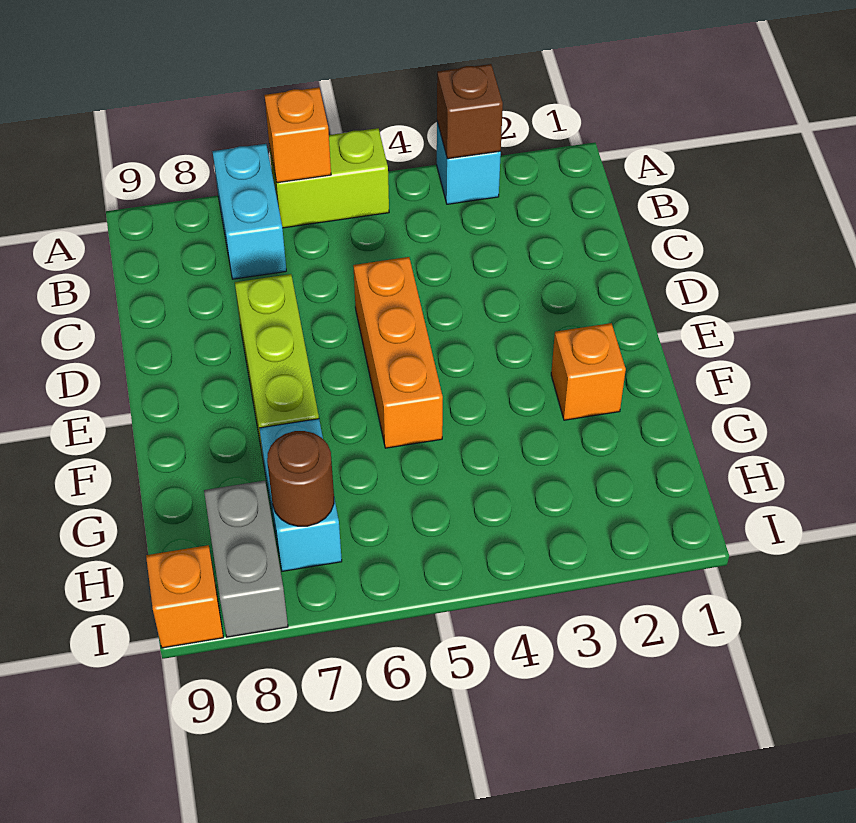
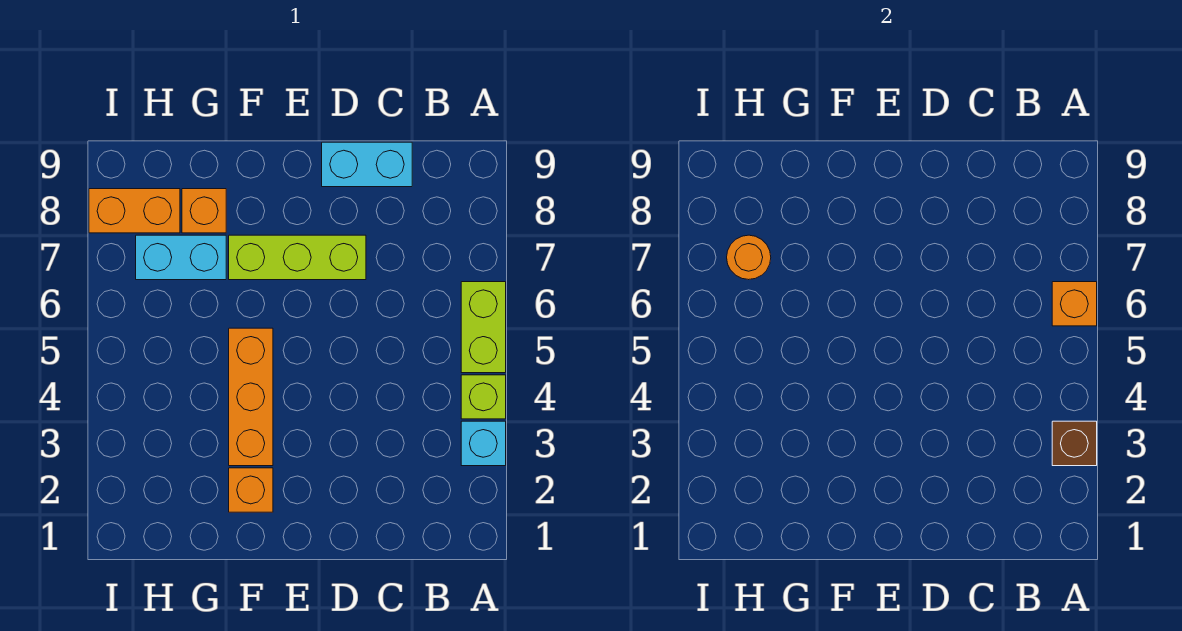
none -> lime 1x1 brick [461,375,506,419]
cyan 1x2 brick [212,144,286,279] -> cyan 1x2 brick moved to [322,142,412,187]
orange 1x3 brick [353,257,443,448] -> orange 1x3 brick turned to [229,328,273,466]
brown 1x1 round brick [267,431,334,526] -> orange 1x1 round brick [727,235,771,280]
grey 1x2 brick [204,481,288,637] -> orange 1x2 brick [89,189,180,233]
orange 1x1 brick [146,545,223,648] -> orange 1x1 brick moved to [182,189,226,233]

